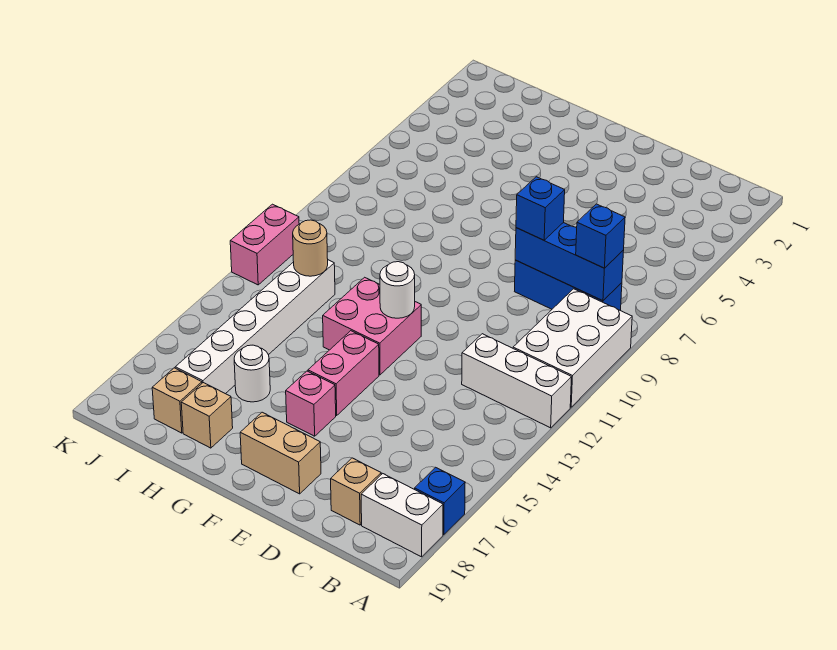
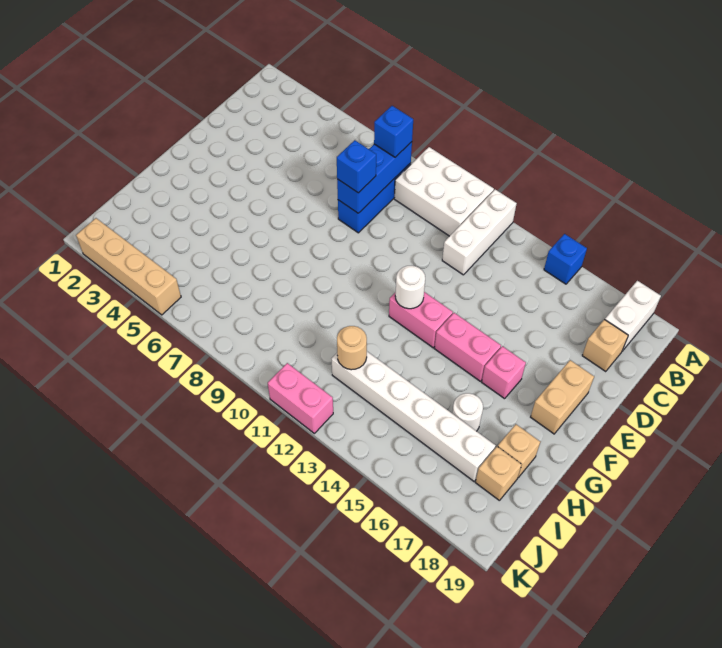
blue 1x1 brick [415,467,465,535] -> blue 1x1 brick moved to [544,234,587,284]
pink 2x2 brick [323,277,421,375] -> pink 1x2 brick [389,292,453,348]
none -> tan 1x4 brick [76,218,181,315]

